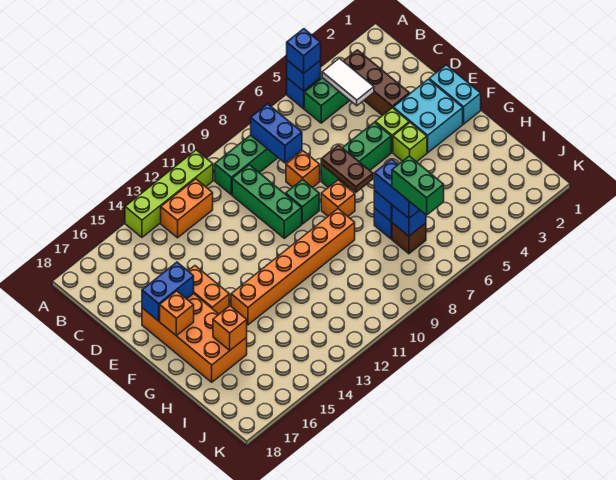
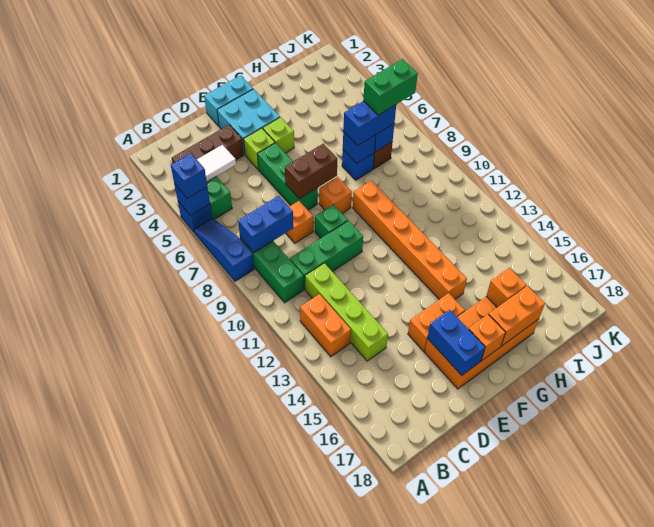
none -> blue 1x3 slope [194,218,254,281]
lime 1x4 brick [125,150,213,237] -> lime 1x4 brick moved to [305,263,388,361]
brown 1x2 plate [321,145,373,192] -> brown 1x2 brick [285,144,337,199]
none -> orange 1x2 brick [489,286,545,346]

